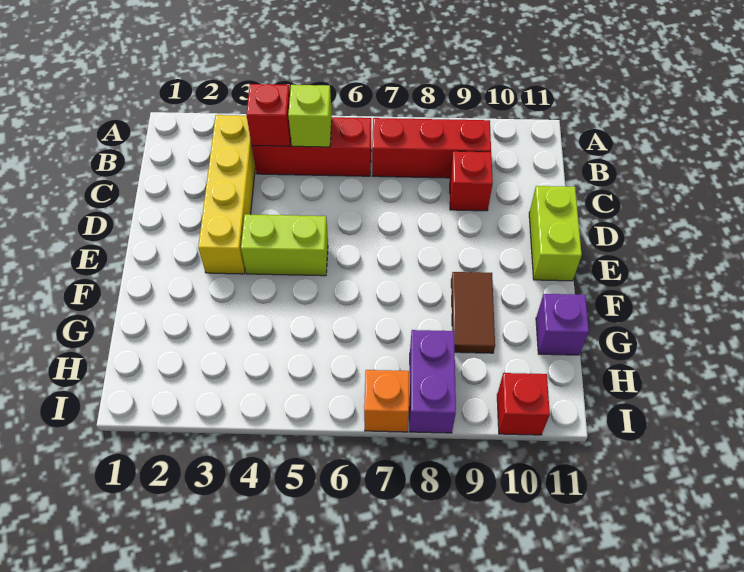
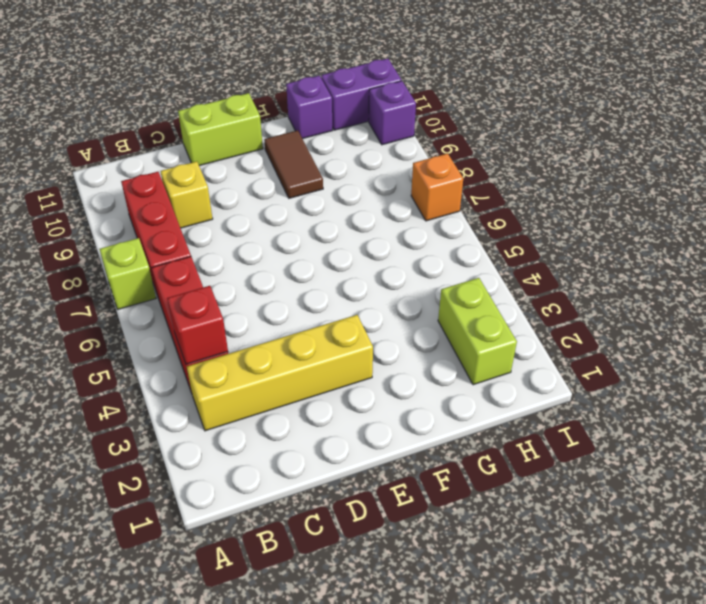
lime 1x1 brick [288,85,332,147] -> lime 1x1 brick moved to [100,238,156,309]
red 1x1 brick [450,151,493,211] -> yellow 1x1 brick [161,161,213,228]
lime 1x2 brick [241,214,328,276] -> lime 1x2 brick moved to [438,278,517,385]
brown 1x2 tile [451,272,495,353] -> brown 1x2 tile turned to [264,130,323,198]
purple 1x2 brick [409,330,456,433] -> purple 1x2 brick moved to [321,59,401,130]
red 1x1 brick [497,373,550,435] -> purple 1x1 brick [369,81,416,145]

